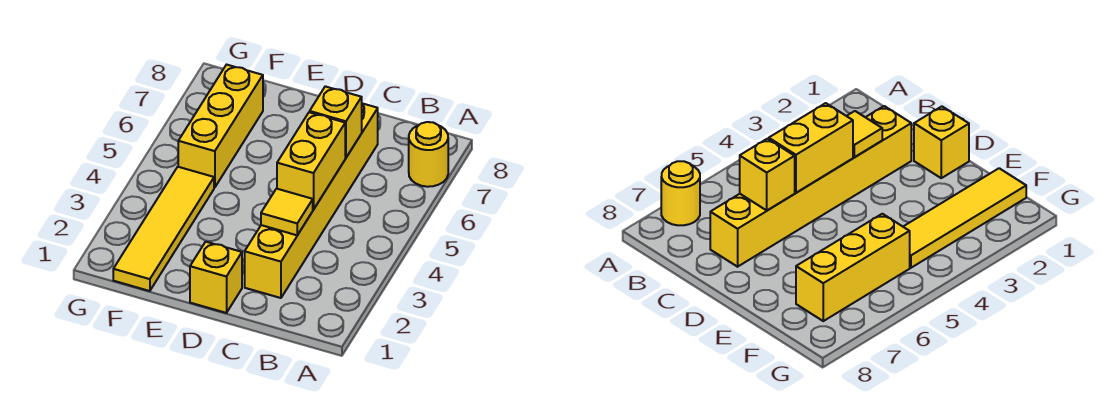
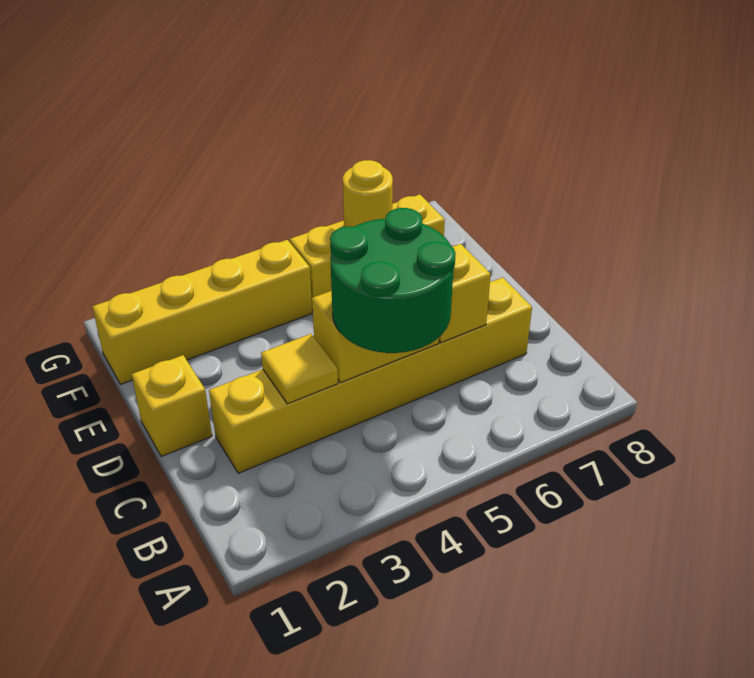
yellow 1x1 round brick [409,122,448,187] -> yellow 1x1 round brick moved to [343,160,393,227]
none -> green 2x2 round brick [330,208,456,353]
yellow 1x4 tile [113,167,214,291] -> yellow 1x4 brick [92,240,312,384]

